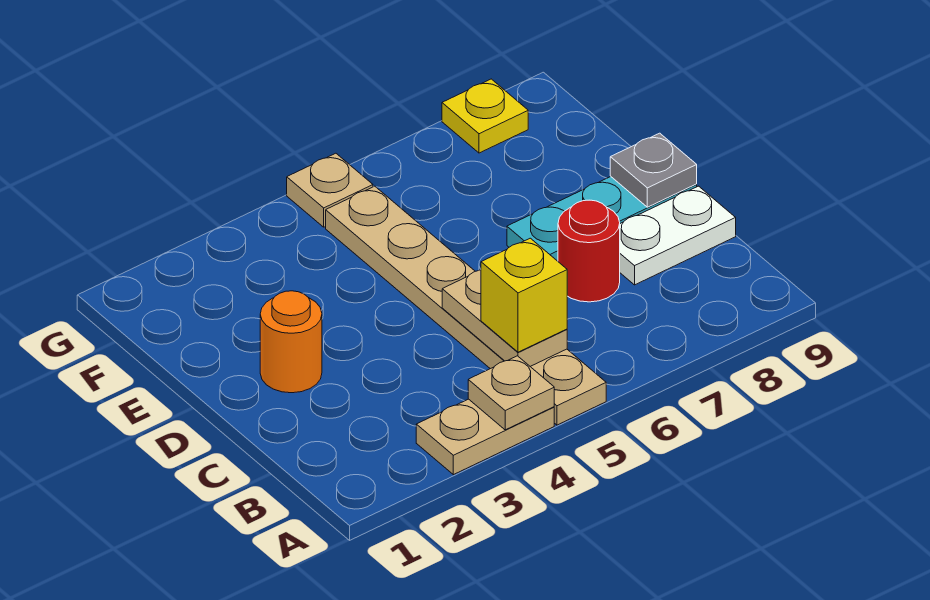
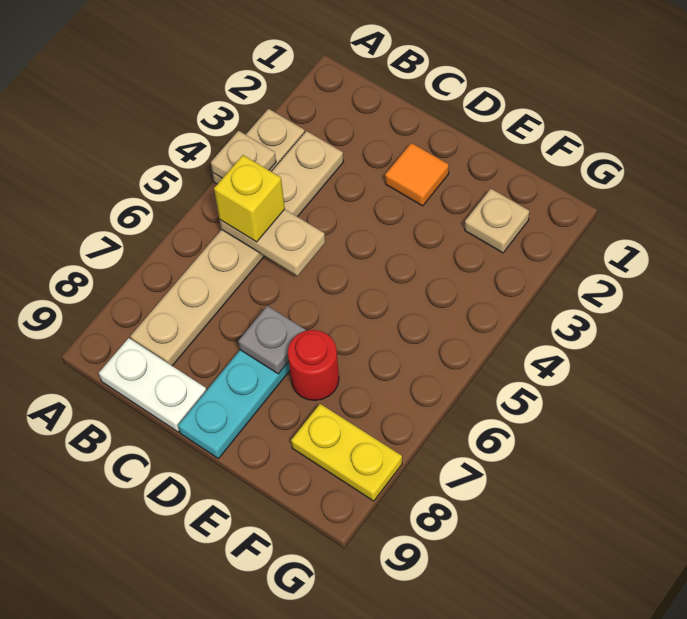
tan 1x6 plate [326,186,606,425] -> tan 1x6 plate turned to [130,131,343,366]
red 1x1 round brick [558,200,620,302] -> red 1x1 round brick moved to [288,330,339,400]
white 1x2 plate [620,186,736,285] -> white 1x2 plate turned to [99,338,206,432]
orange 1x1 round brick [260,291,322,393] -> orange 1x1 tile [385,143,449,206]
grey 1x1 plate [610,133,697,207] -> grey 1x1 plate moved to [238,306,306,374]
tan 1x1 plate [287,153,373,227] -> tan 1x1 plate moved to [465,189,529,253]
yellow 1x1 plate [442,79,528,153] -> yellow 1x2 plate [291,404,402,501]

